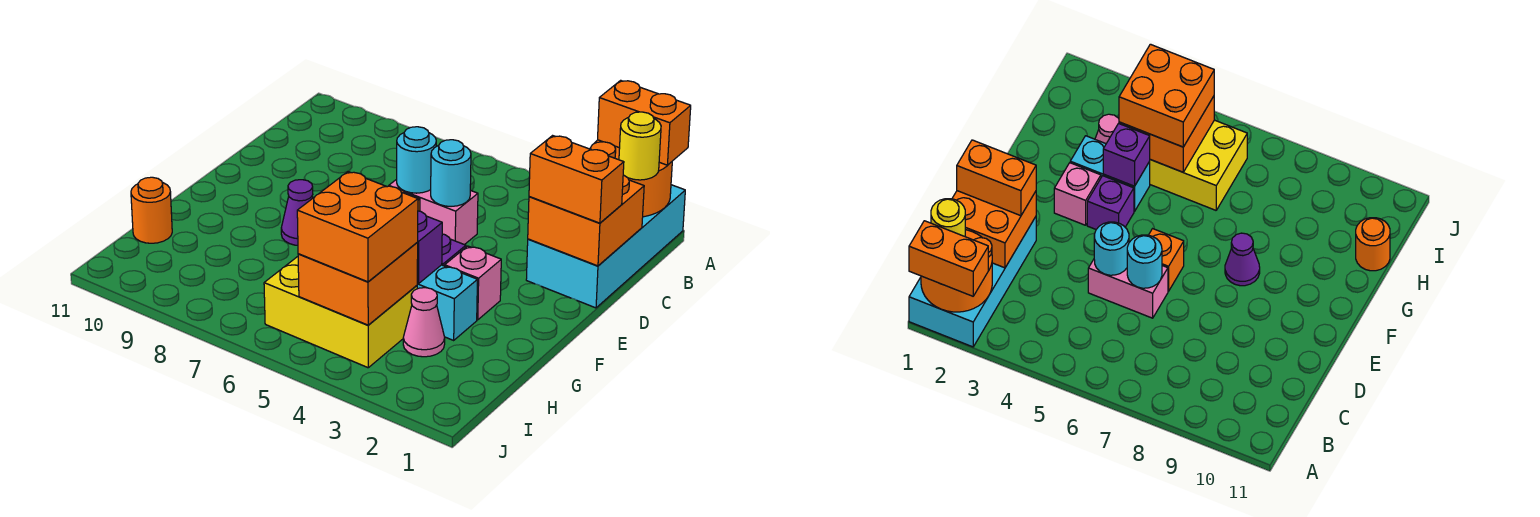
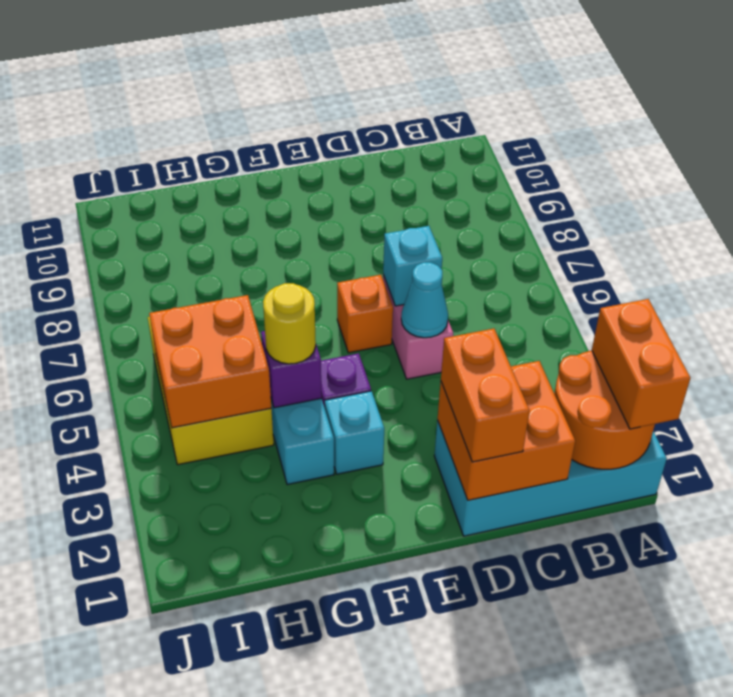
yellow 1x1 round brick [619,112,661,180] -> yellow 1x1 round brick moved to [263,283,316,364]
cyan 1x1 round brick [431,140,471,206] -> cyan 1x1 cone [401,262,448,338]
cyan 1x1 round brick [397,127,436,193] -> cyan 1x1 brick [383,226,442,306]
pink 1x1 brick [445,246,501,320] -> cyan 1x1 brick [325,391,384,474]
purple 1x1 cone [281,180,313,245] -> none
pink 1x1 cone [403,288,445,357] -> none
orange 2x2 brick [297,172,418,282] -> none
orange 1x1 round brick [131,177,172,243] -> none

